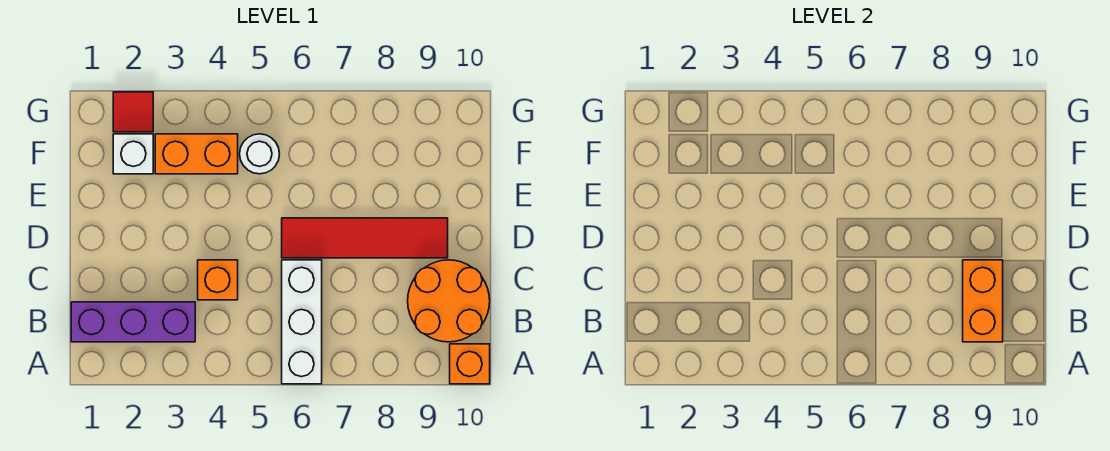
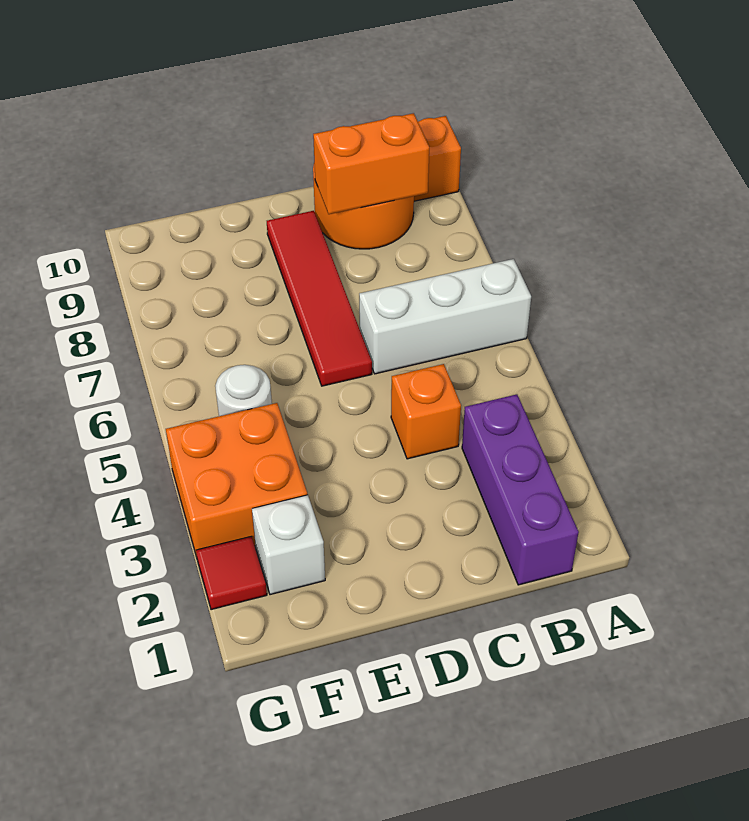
orange 1x2 brick [155,134,238,174] -> orange 2x2 brick [166,403,307,557]

